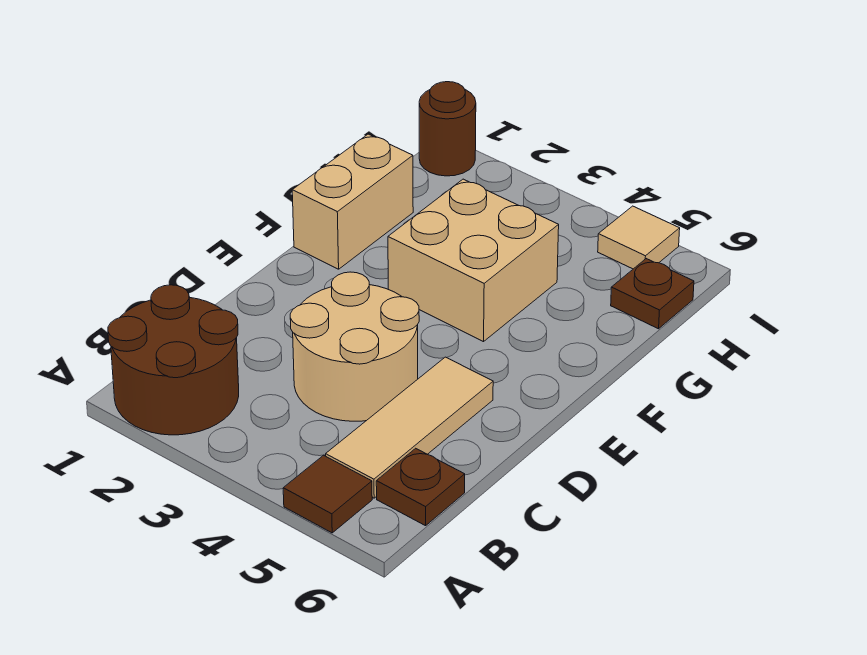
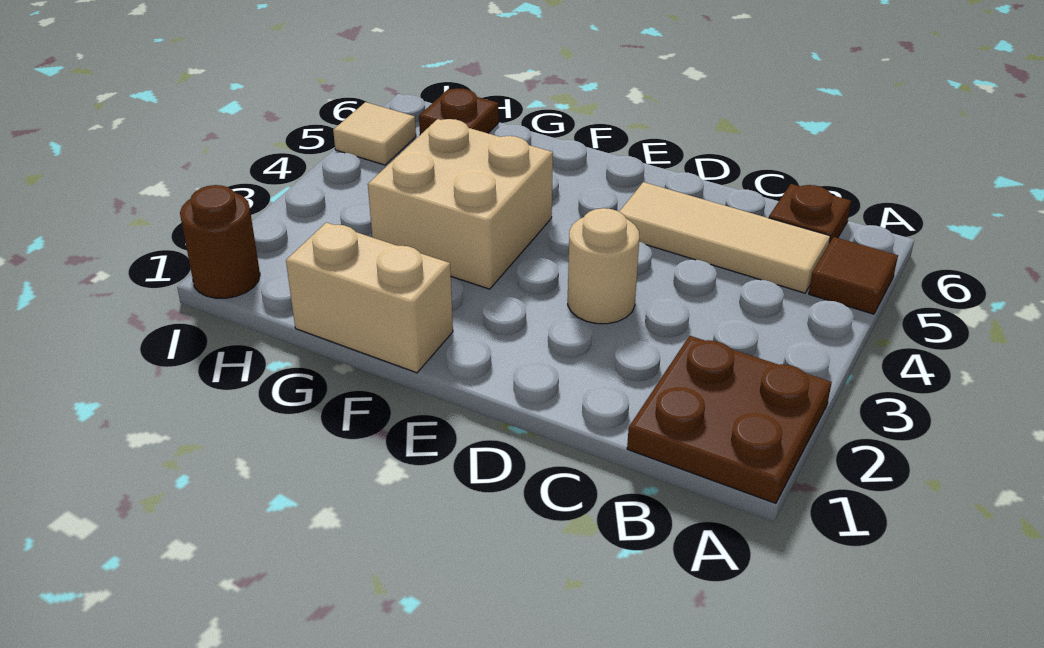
brown 2x2 round brick [108,285,239,435] -> brown 2x2 plate [627,336,832,503]
tan 2x2 round brick [290,272,419,421] -> tan 1x1 round brick [568,208,639,324]

